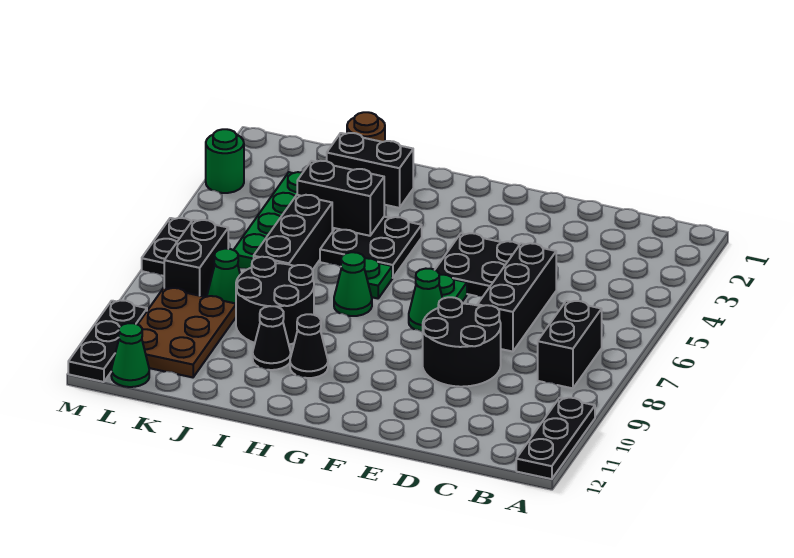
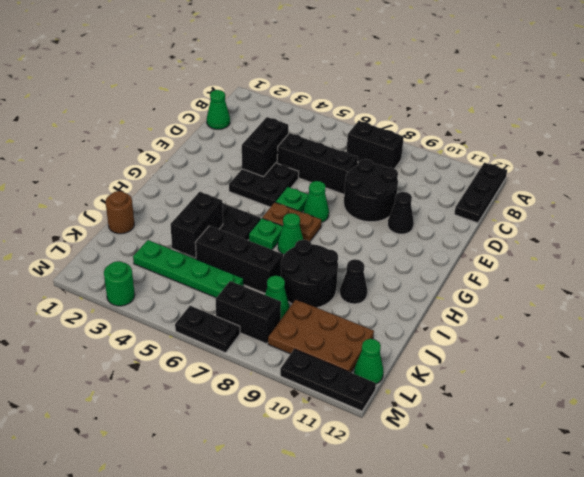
black 1x3 plate [516,398,595,479] -> black 1x3 plate turned to [454,163,507,223]
none -> green 1x1 cone [207,90,230,129]
none -> brown 1x2 plate [262,202,321,242]
black 1x1 cone [290,314,328,378] -> black 1x1 cone moved to [388,192,414,234]
black 1x2 brick [327,133,413,208] -> black 1x2 brick moved to [242,117,288,177]

